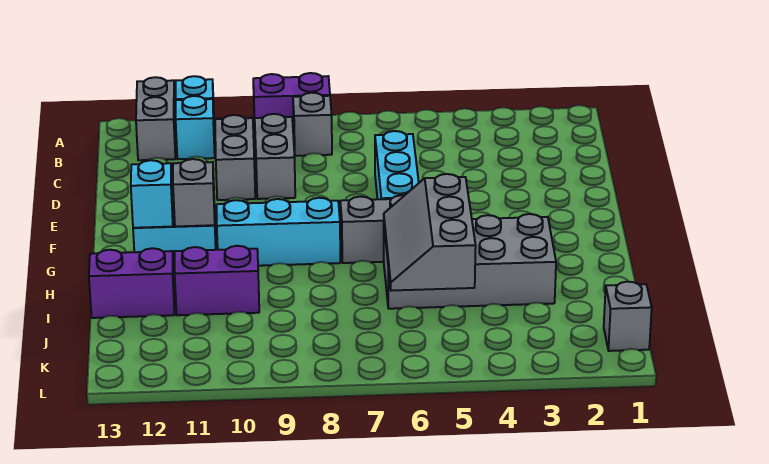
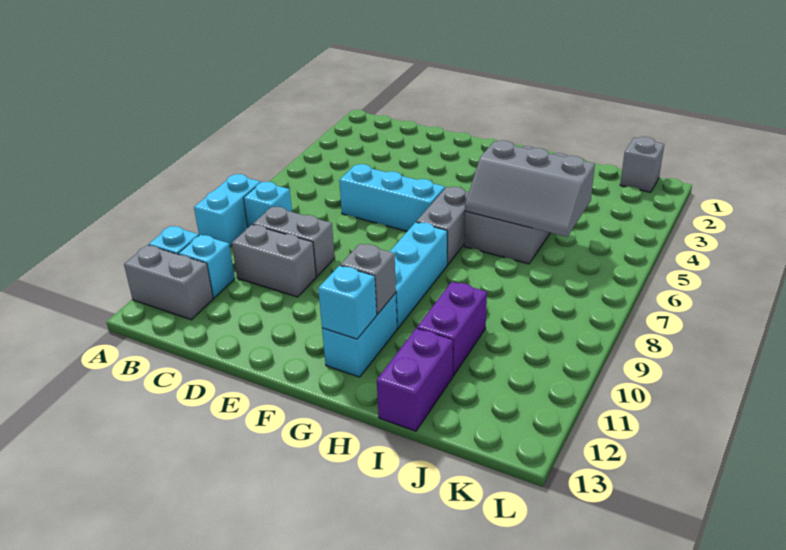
purple 1x2 brick [253,73,330,135] -> cyan 1x2 brick [194,174,261,247]
grey 1x1 brick [293,93,332,156] -> cyan 1x1 brick [244,182,292,227]

